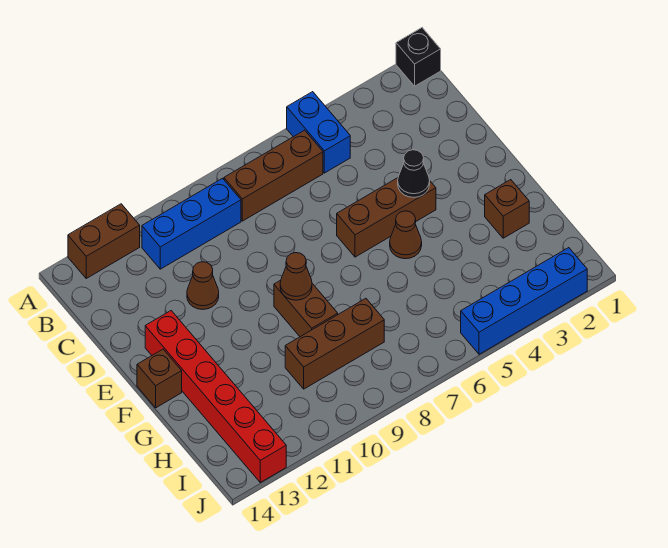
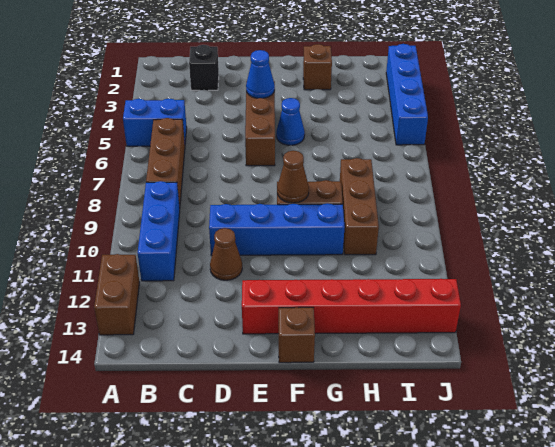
black 1x1 brick [396,28,441,86] -> black 1x1 brick moved to [189,45,219,90]
none -> blue 1x4 brick [209,203,345,256]
black 1x1 cone [398,150,430,197] -> blue 1x1 cone [246,50,275,98]
brown 1x1 cone [390,211,422,259] -> blue 1x1 cone [276,98,305,145]

